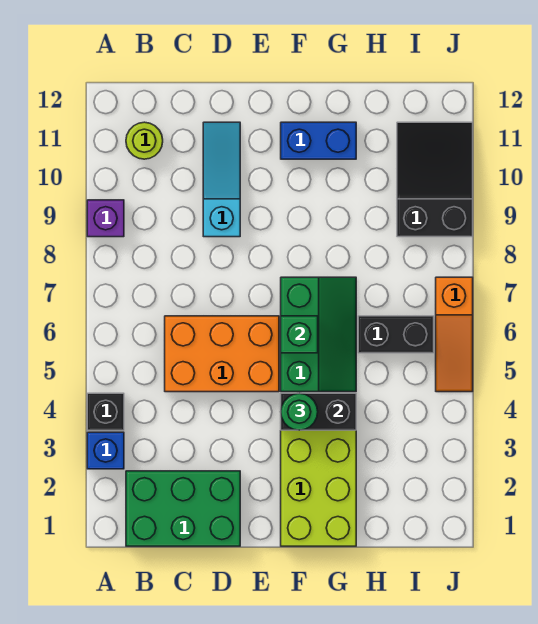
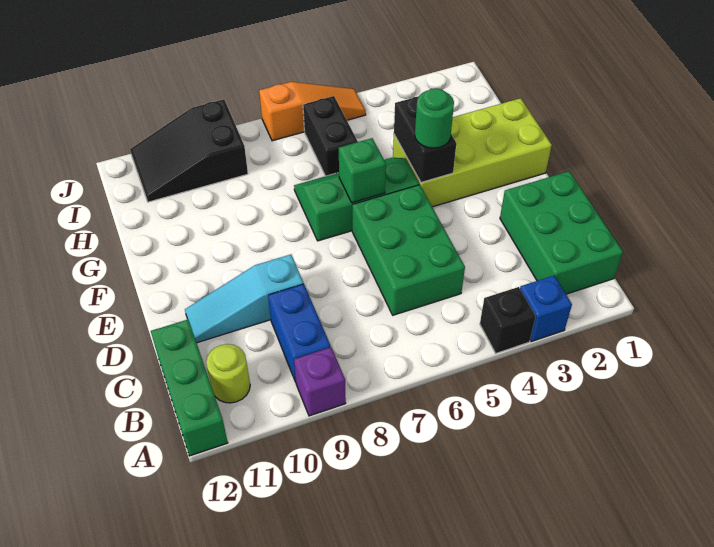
none -> green 1x3 brick [151,320,228,456]
orange 2x3 brick [165,316,279,392] -> green 2x3 brick [352,185,465,315]
blue 1x2 brick [281,122,356,159] -> blue 1x2 brick moved to [268,284,331,382]

